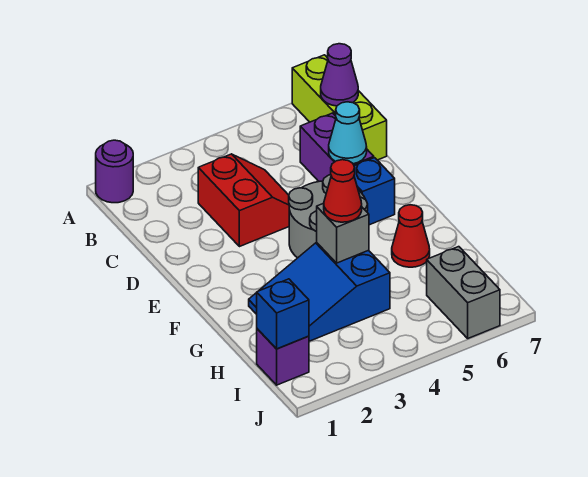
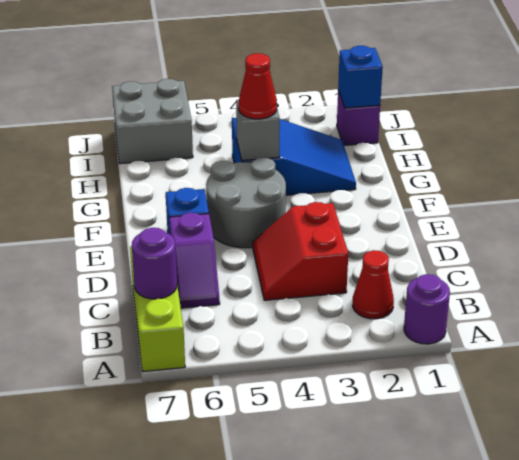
purple 1x1 cone [321,44,358,106] -> purple 1x1 round brick [132,228,177,299]
purple 1x2 brick [300,113,374,181] -> purple 1x2 slope [169,213,220,308]
cyan 1x1 cone [329,102,367,164] -> none
red 1x1 cone [392,205,430,267] -> red 1x1 cone moved to [353,250,394,319]
grey 1x2 brick [427,247,500,338] -> grey 2x2 brick [112,79,193,164]

